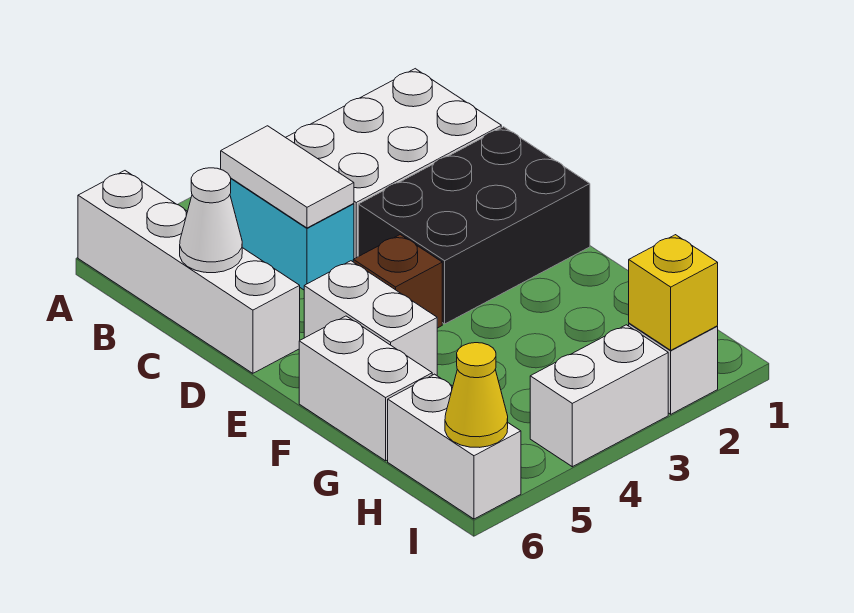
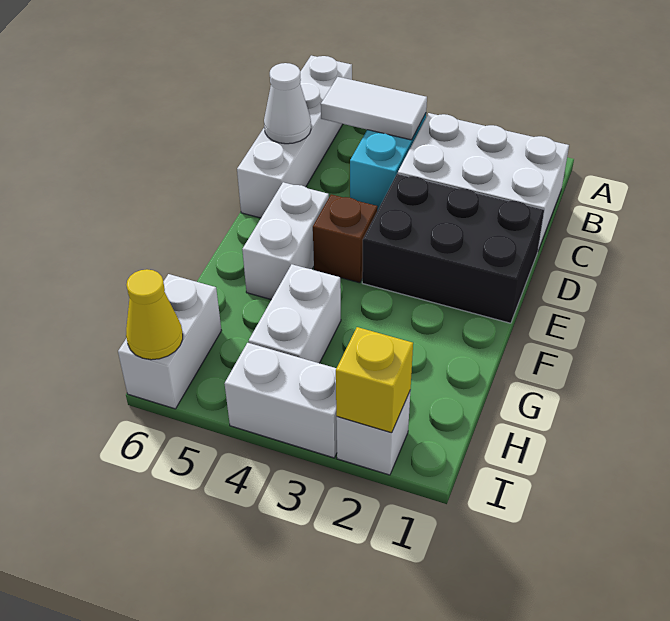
white 1x2 tile [221,126,354,228] -> white 1x2 tile turned to [321,77,427,140]
white 1x2 brick [299,316,432,461] -> white 1x2 brick moved to [249,264,341,363]

